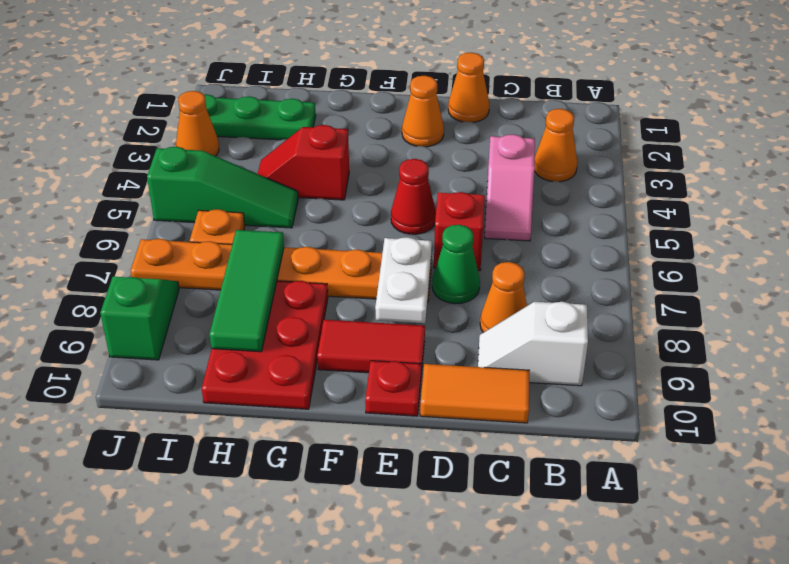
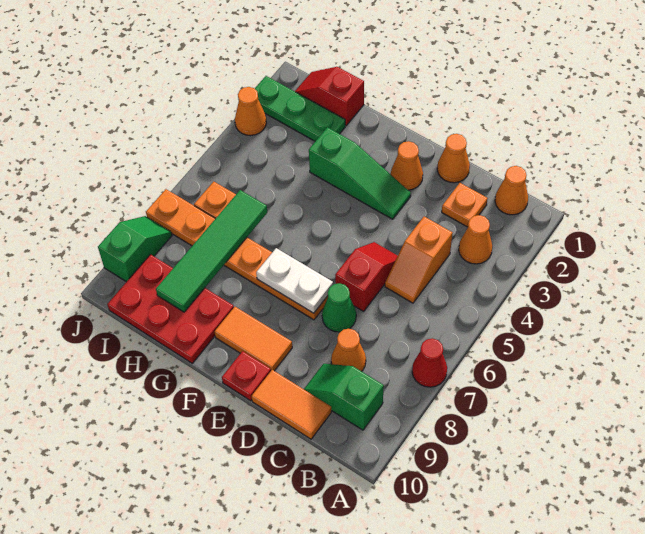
none -> orange 1x1 cone [495,166,528,215]
white 1x2 slope [478,302,588,386] -> green 1x2 slope [304,364,384,430]
none -> orange 1x1 plate [442,183,488,227]
pink 1x2 slope [485,134,535,241] -> orange 1x2 slope [385,217,453,303]
red 1x1 cone [391,159,436,234] -> red 1x1 cone moved to [412,338,447,387]
white 1x2 plate [375,237,432,323] -> white 1x2 plate turned to [256,248,333,313]
red 1x2 tile [317,320,425,374] -> orange 1x2 tile [215,307,292,371]
red 1x2 slope [258,125,349,200] -> red 1x2 slope moved to [295,67,364,126]
red 2x3 plate [202,281,328,409] -> red 2x3 plate turned to [107,254,234,363]
green 1x3 slope [147,147,298,228] -> green 1x3 slope moved to [309,127,411,219]
green 1x3 tile [210,230,284,352] -> green 1x4 tile [156,190,267,312]

